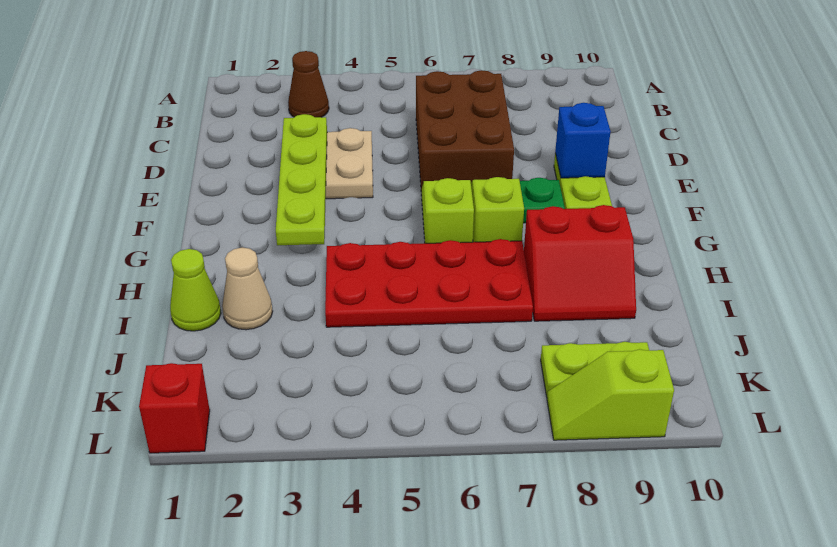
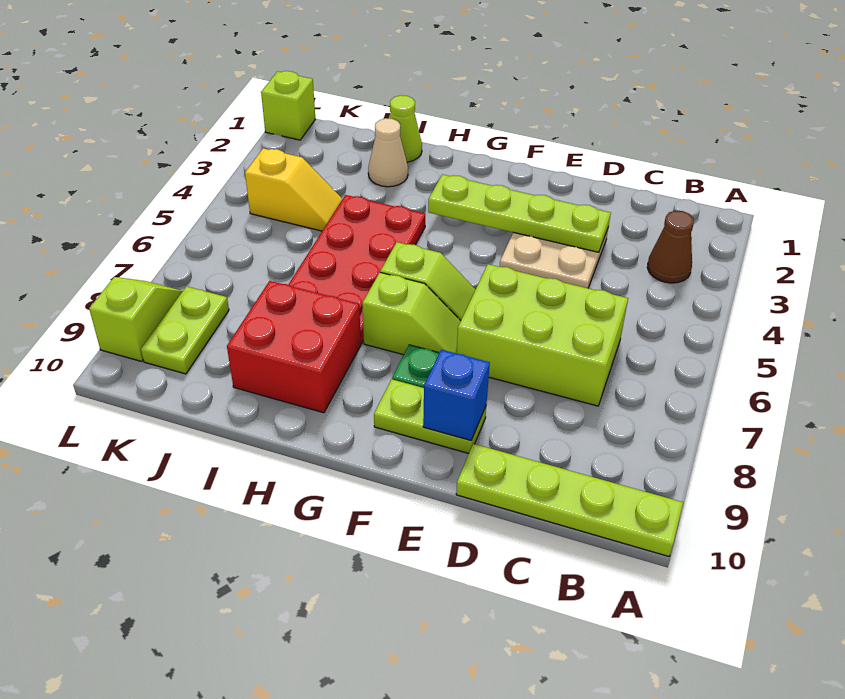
none -> lime 1x4 plate [456,444,683,557]
brown 2x3 brick [416,70,514,196] -> lime 2x3 brick [457,264,628,406]
red 2x2 slope [524,205,636,321] -> red 2x2 brick [227,281,361,413]
none -> yellow 1x2 slope [245,148,342,231]
red 1x1 brick [139,363,210,453] -> lime 1x1 brick [261,71,315,140]

